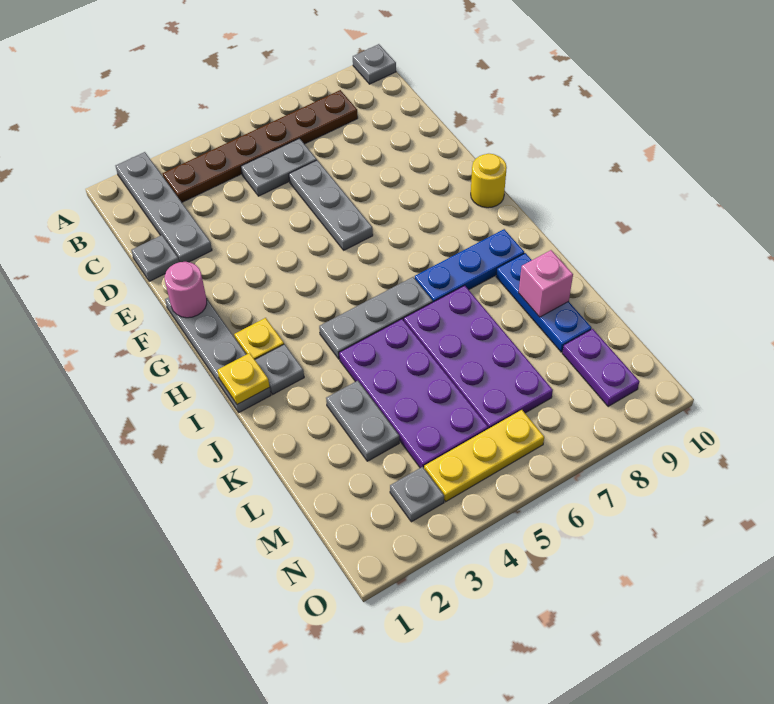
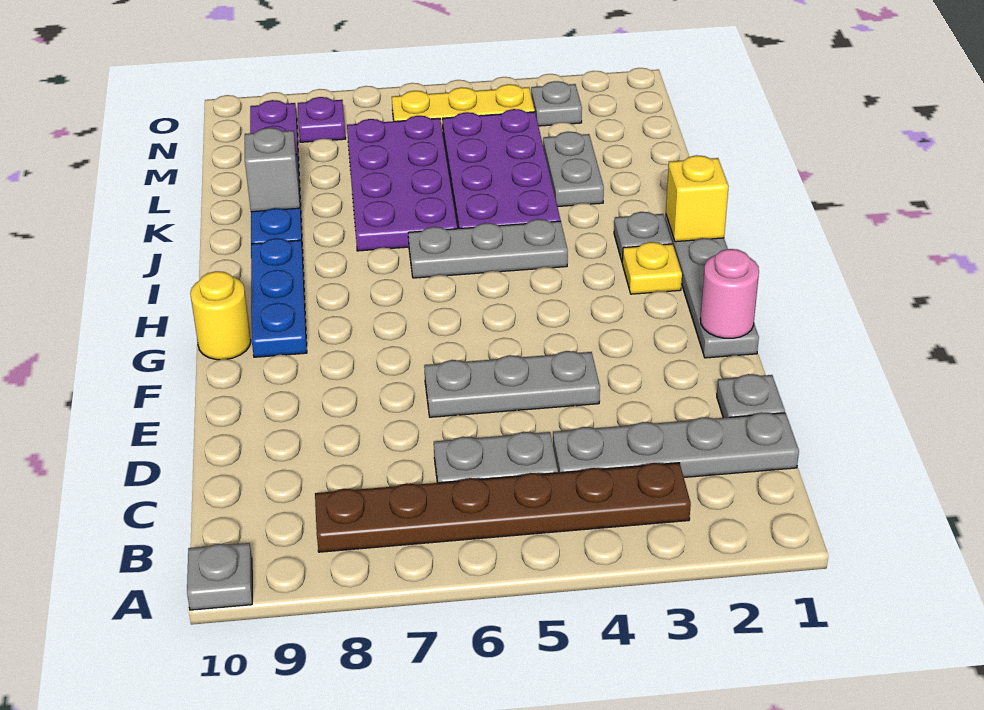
grey 1x4 plate [116,152,212,262] -> grey 1x4 plate turned to [553,412,799,477]
grey 1x3 plate [289,160,373,250] -> grey 1x3 plate turned to [424,351,600,417]
yellow 1x1 plate [217,353,270,404] -> yellow 1x1 brick [666,155,729,242]
blue 1x3 plate [415,229,524,302] -> blue 1x3 plate turned to [251,238,307,357]
pink 1x1 brick [519,250,573,317] -> grey 1x1 brick [245,128,300,212]
none -> purple 1x1 plate [298,97,346,142]

